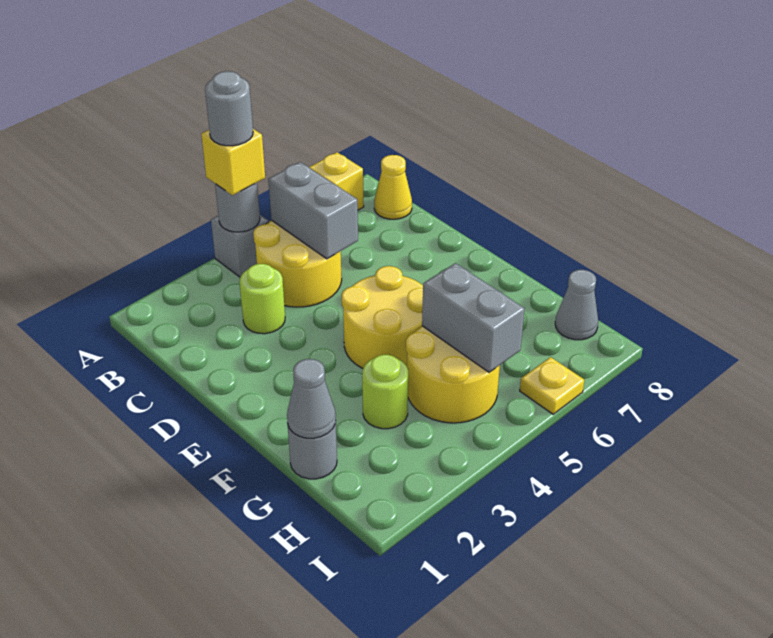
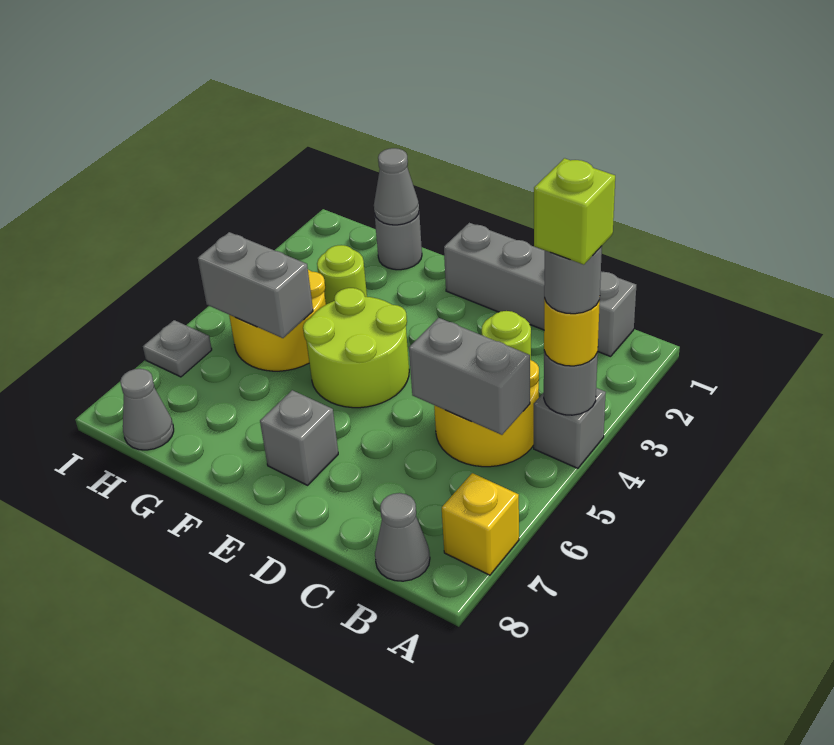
yellow 1x1 brick [201,129,265,195] -> yellow 1x1 round brick [544,298,600,366]
none -> lime 1x1 brick [534,158,615,265]
none -> grey 1x4 brick [444,223,636,357]
yellow 1x1 cone [374,155,412,219] -> grey 1x1 cone [375,493,430,581]
yellow 2x2 round brick [342,266,423,368] -> lime 2x2 round brick [303,288,409,408]
none -> grey 1x1 brick [260,390,338,485]
yellow 1x1 plate [520,357,584,414] -> grey 1x1 plate [143,320,212,377]

